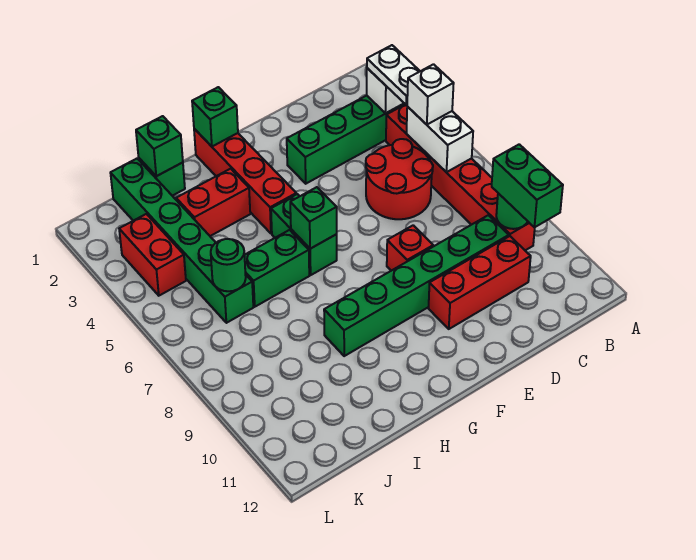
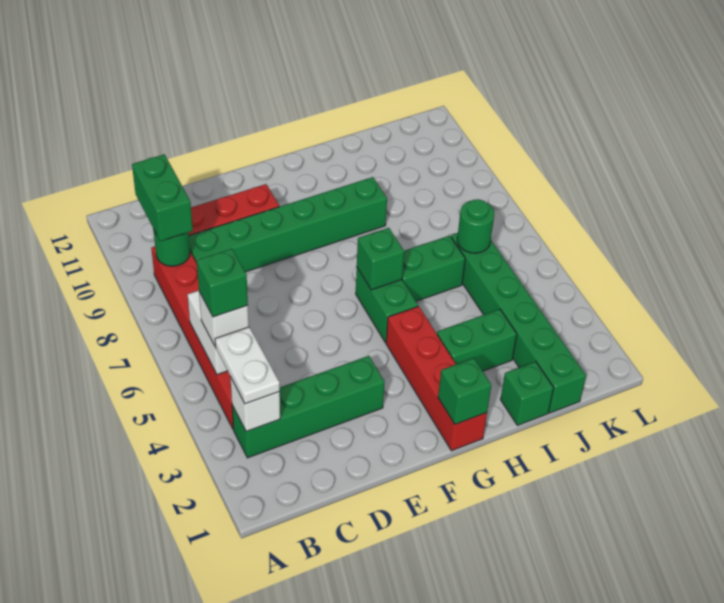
red 2x2 round brick [366,139,433,219] -> none
red 1x1 brick [387,225,433,271] -> none
red 1x2 brick [176,169,250,236] -> green 1x2 brick [437,309,517,371]
green 1x1 brick [136,116,183,176] -> green 1x1 brick moved to [197,249,248,317]
red 1x2 brick [119,214,186,296] -> none

